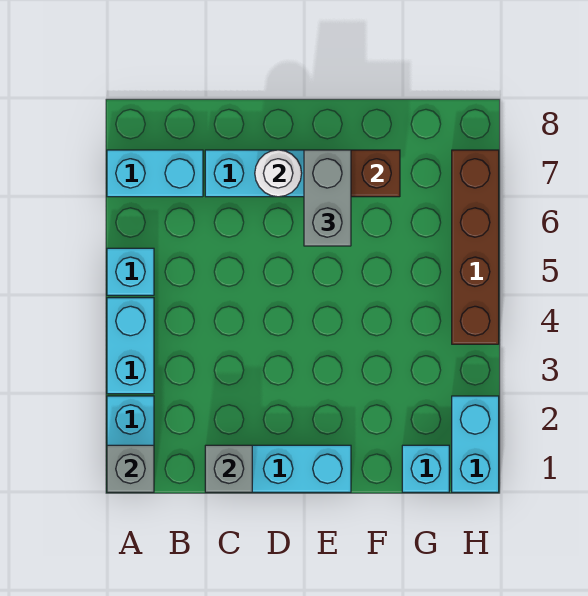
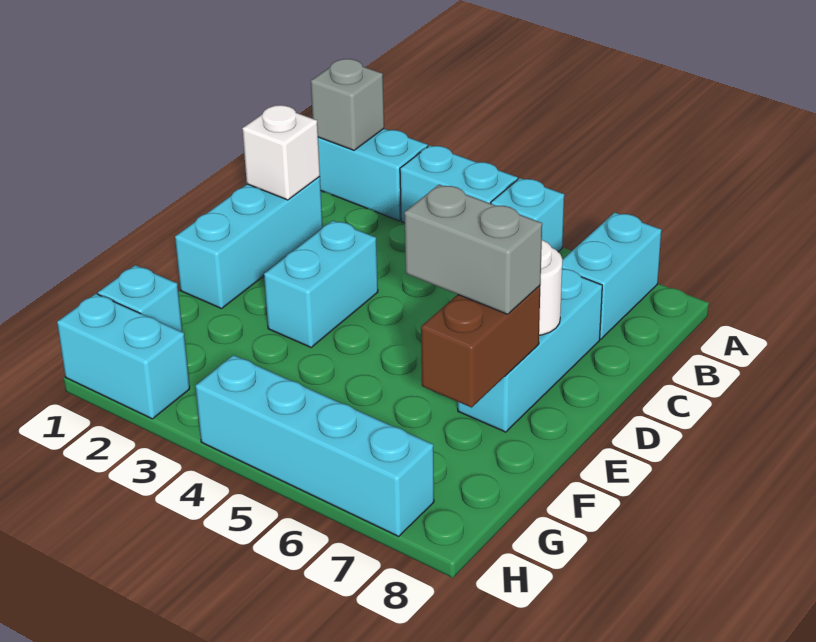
grey 1x1 brick [205,445,252,492] -> white 1x1 brick [242,105,320,200]
none -> cyan 1x2 brick [264,221,378,347]
brown 1x4 brick [452,150,499,344] -> cyan 1x4 brick [195,355,434,536]

